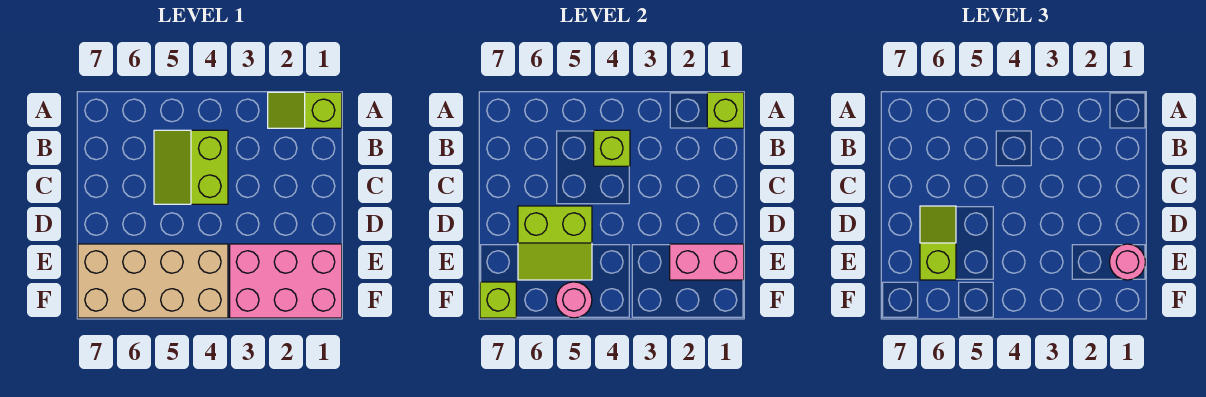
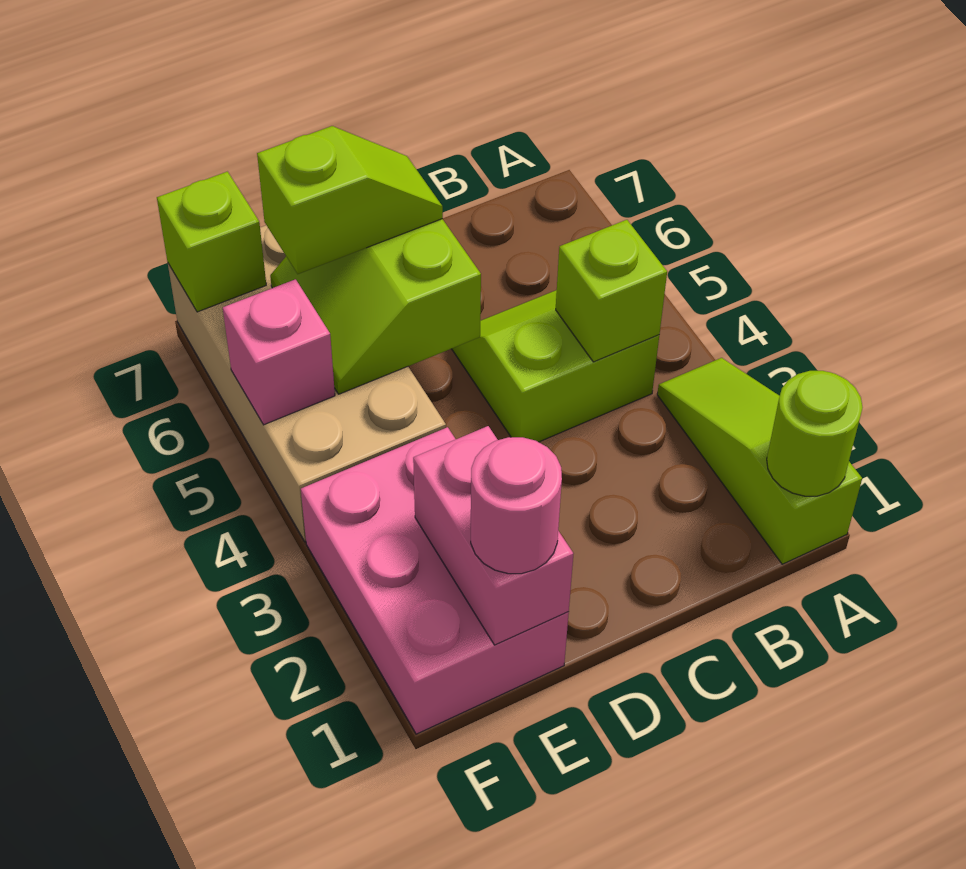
lime 1x2 slope [268,92,342,128] -> lime 1x3 slope [657,358,862,564]
lime 1x1 brick [707,92,744,128] -> lime 1x1 round brick [767,371,863,496]
pink 1x1 round brick [556,282,592,318] -> pink 1x1 brick [223,279,335,425]

